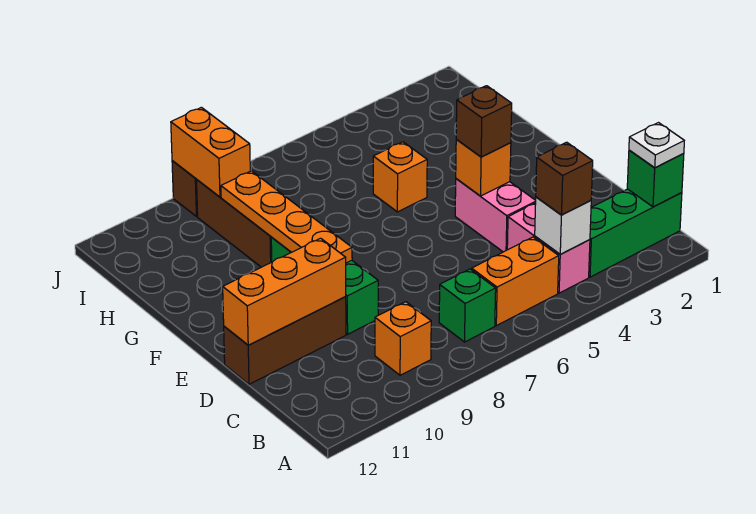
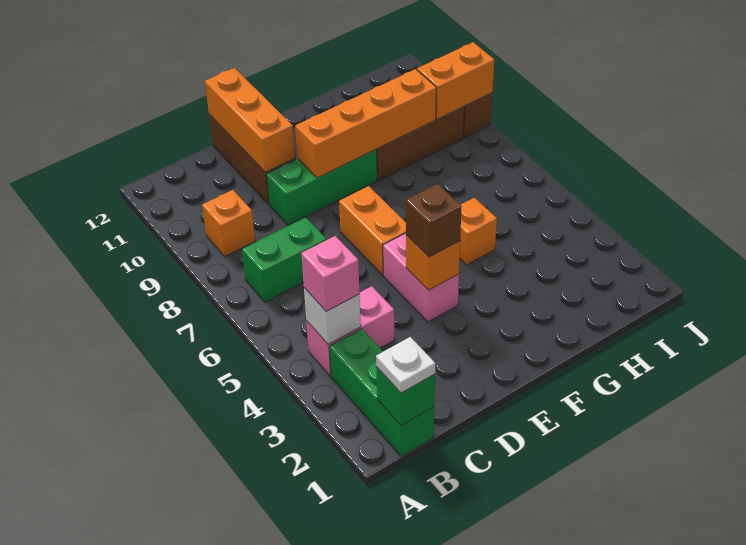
brown 1x1 brick [536,142,593,215] -> pink 1x1 brick [301,236,359,312]
orange 1x2 brick [472,237,559,326] -> orange 1x2 brick moved to [339,186,406,275]
green 1x1 brick [439,269,496,342] -> green 1x2 brick [242,217,326,302]
pink 1x2 brick [455,179,536,252] -> pink 1x2 brick turned to [383,233,459,322]
orange 1x4 plate [221,171,352,263] -> orange 1x4 brick [295,69,436,178]

